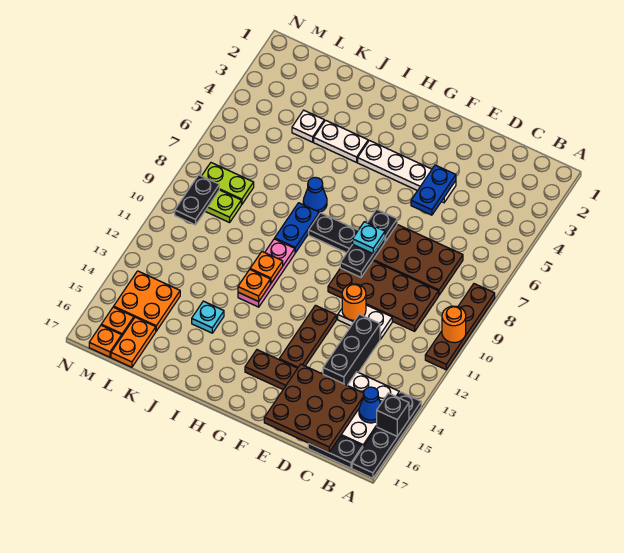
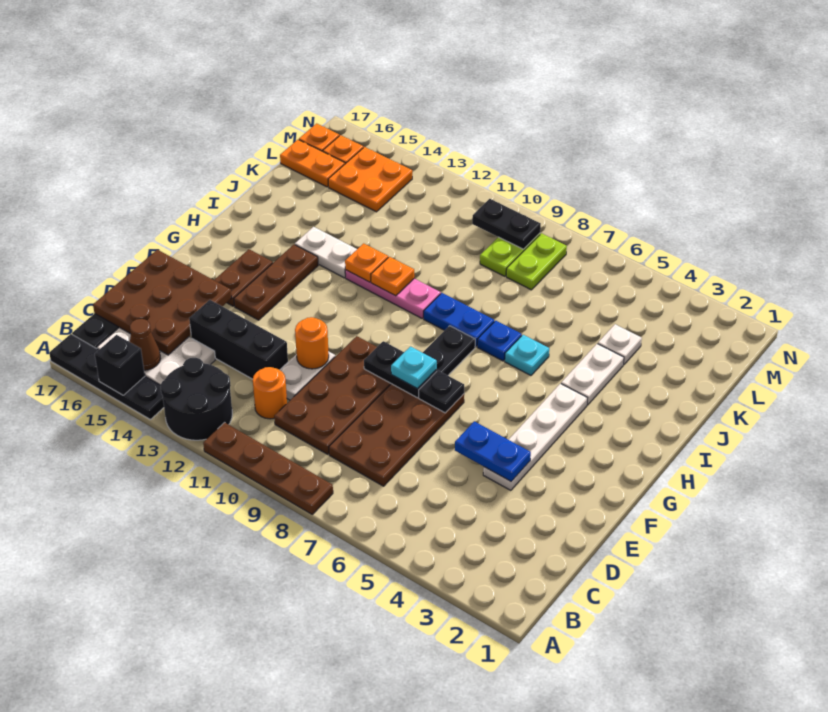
orange 1x1 round brick [442,306,466,343] -> orange 1x1 round brick moved to [253,367,287,419]
none -> black 2x2 round brick [160,358,232,440]
blue 1x1 cone [359,387,381,423] -> brown 1x1 cone [130,319,161,370]
brown 1x3 plate [279,305,336,368] -> brown 1x3 plate turned to [234,245,318,320]
blue 1x1 cone [303,177,327,213] -> blue 1x1 plate [477,321,522,361]
none -> white 1x2 plate [295,227,357,278]
cyan 1x1 plate [192,301,224,333] -> cyan 1x1 plate moved to [505,335,549,375]

